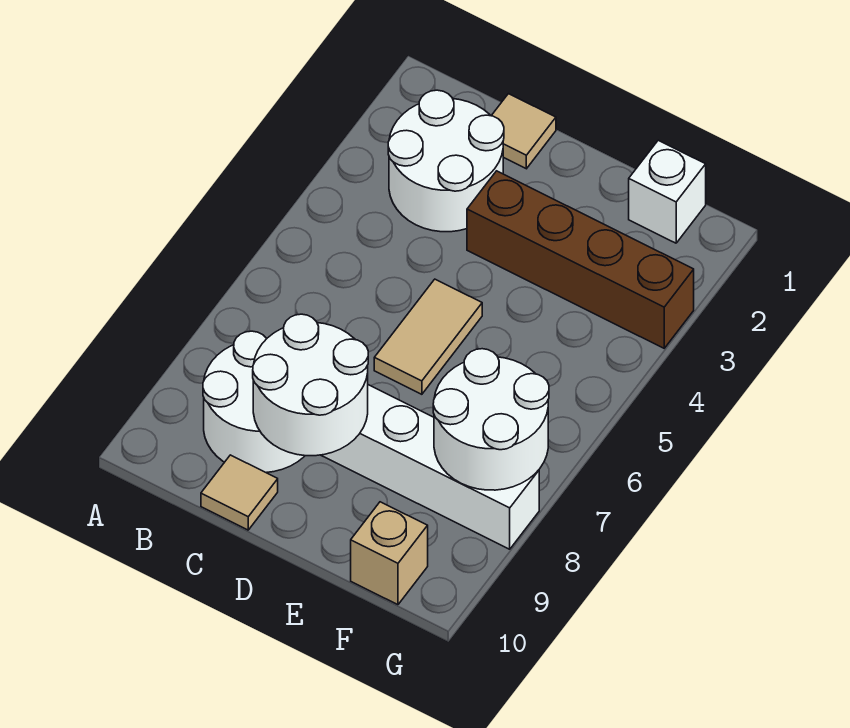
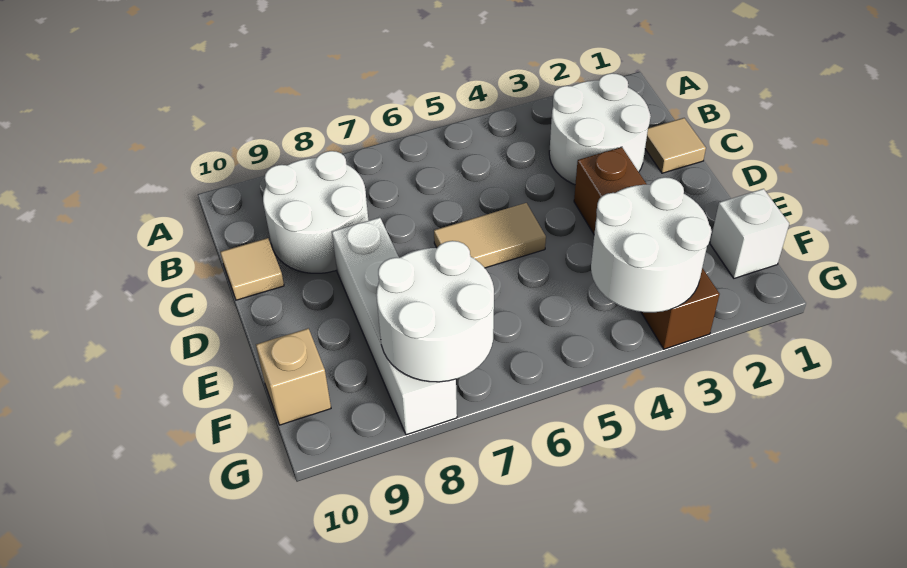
white 2x2 round brick [253,314,368,456] -> white 2x2 round brick moved to [591,177,712,312]

